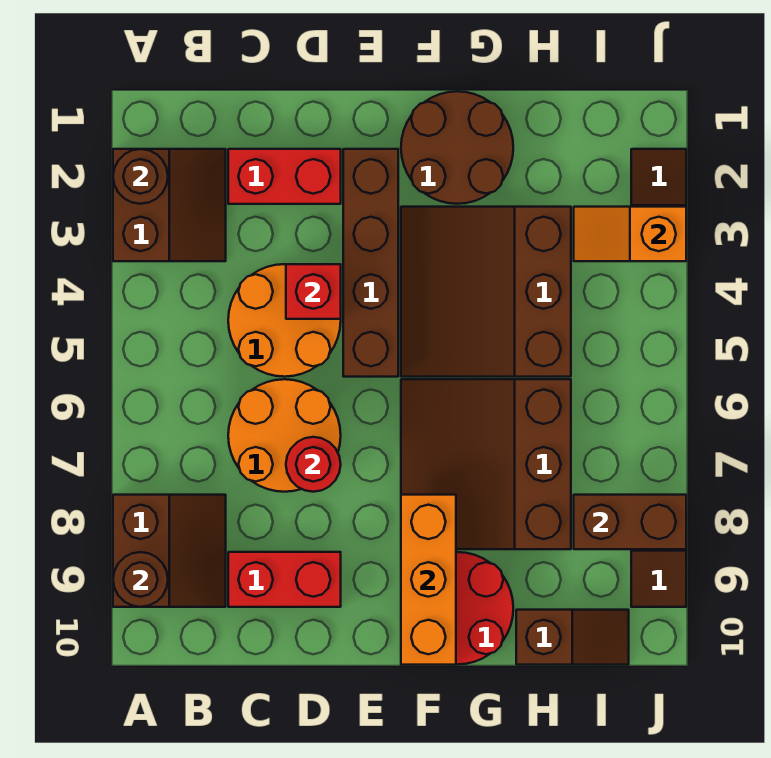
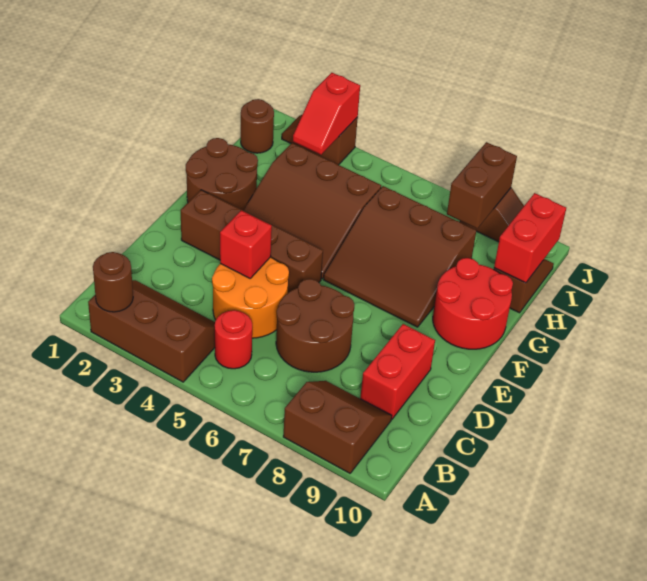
brown 2x2 slope [113,149,226,261] -> brown 2x3 slope [88,280,215,382]
brown 1x1 round brick [113,552,168,607] -> brown 1x1 round brick moved to [241,99,274,153]
red 1x2 brick [228,149,341,204] -> red 1x2 brick moved to [494,193,566,283]
orange 2x2 round brick [228,379,341,492] -> brown 2x2 round brick [276,279,354,372]
red 1x1 round brick [286,437,341,492] -> red 1x1 round brick moved to [215,310,252,369]
orange 1x3 brick [401,495,456,665] -> none
orange 1x2 slope [574,207,686,261] -> red 1x2 slope [293,73,360,155]

